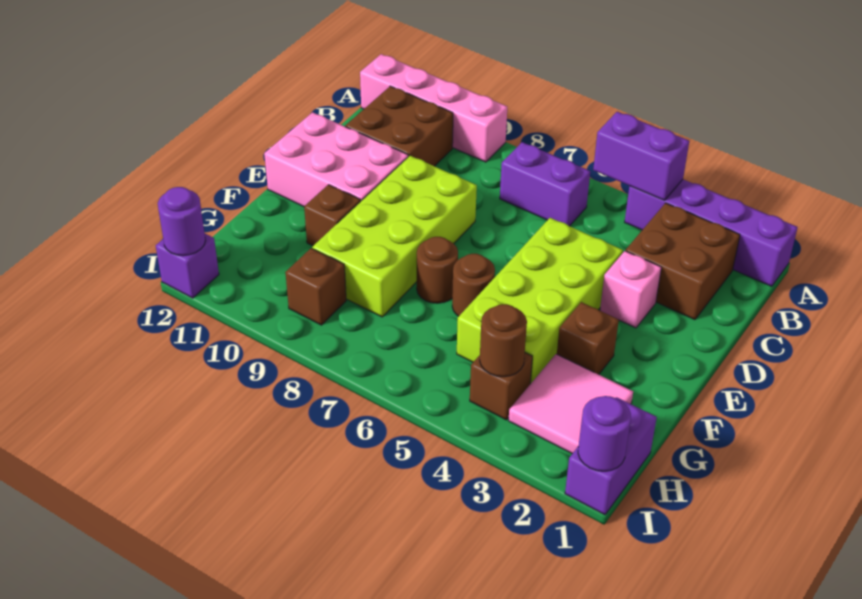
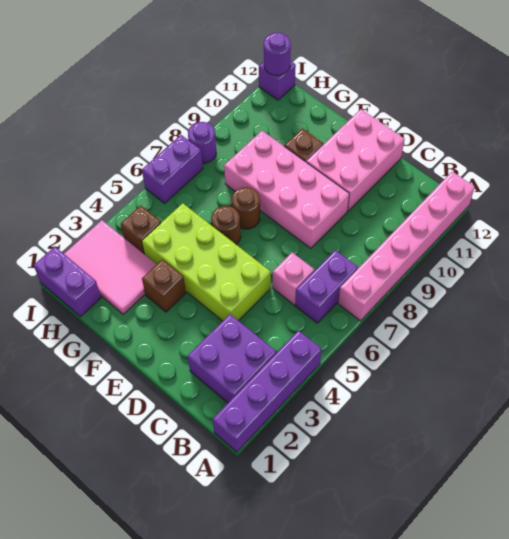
purple 1x2 brick [593,112,689,200] -> purple 1x2 brick moved to [142,135,203,203]
pink 1x4 brick [360,54,507,162] -> pink 1x6 brick [338,171,475,321]
brown 2x2 brick [626,203,740,320] -> purple 2x2 brick [188,314,276,403]
brown 2x2 brick [345,86,453,166] -> none
pink 1x1 brick [600,251,661,328] -> pink 1x1 brick moved to [273,253,314,305]
lime 2x4 brick [312,156,477,317] -> pink 2x4 brick [224,131,349,248]
pink 2x2 tile [508,354,633,454] -> pink 2x3 tile [64,220,157,314]
brown 1x1 round brick [480,304,527,377] -> none
brown 1x1 brick [285,248,346,325] -> none
purple 1x1 round brick [578,396,631,471] -> purple 1x1 round brick moved to [188,122,216,163]

